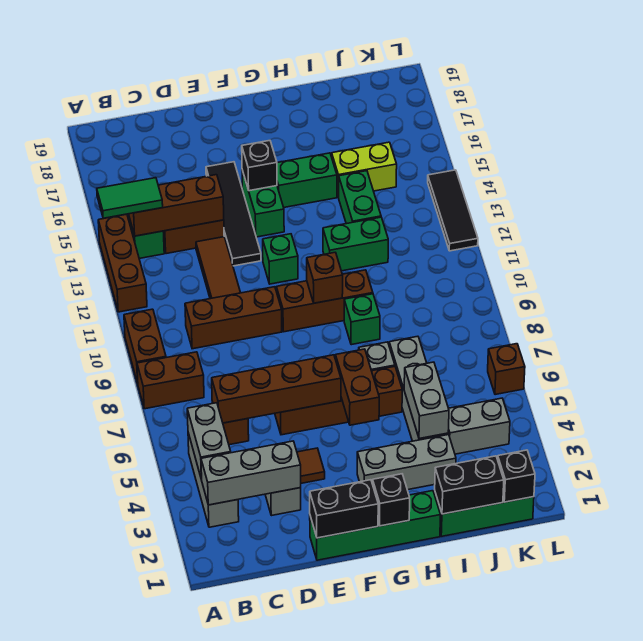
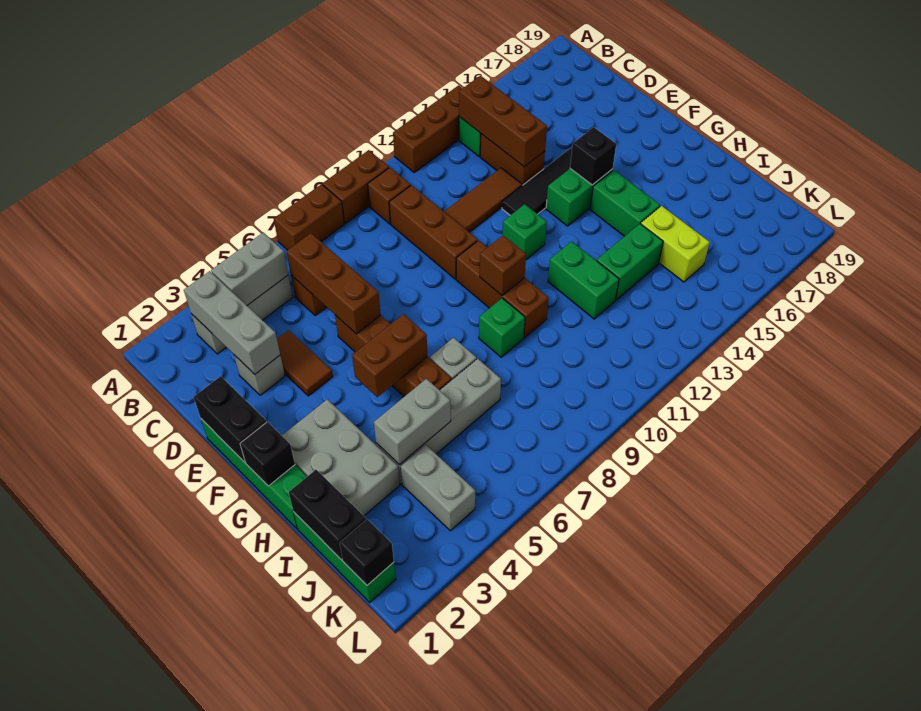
brown 1x2 brick [137,352,204,409] -> brown 1x2 brick turned to [274,184,344,250]
green 1x2 tile [97,178,163,218] -> none
brown 1x4 brick [212,355,341,423] -> brown 1x3 brick [286,233,381,334]
grey 1x3 brick [357,435,456,490] -> grey 2x3 brick [282,399,400,516]
brown 1x1 brick [488,344,525,395] -> brown 1x1 brick moved to [368,168,411,224]
black 1x3 tile [428,170,478,251] -> none

